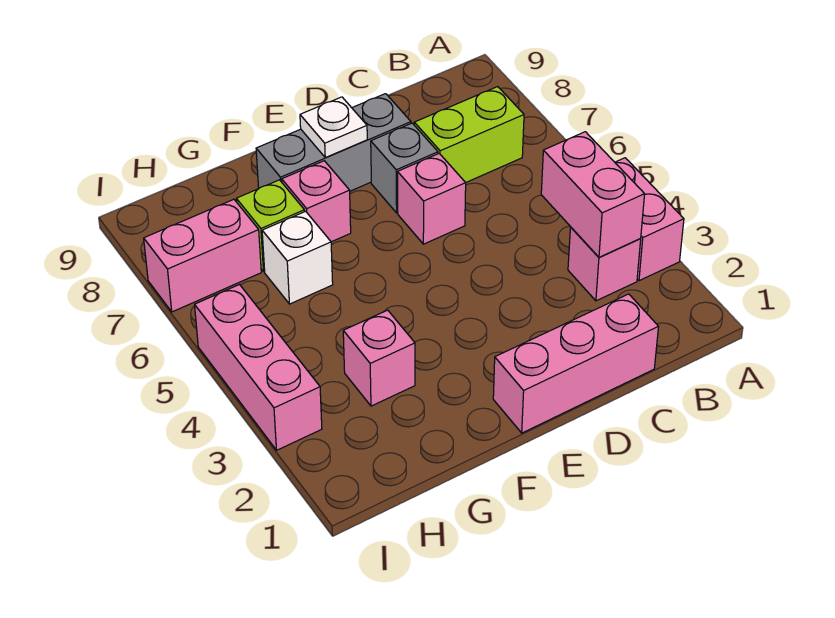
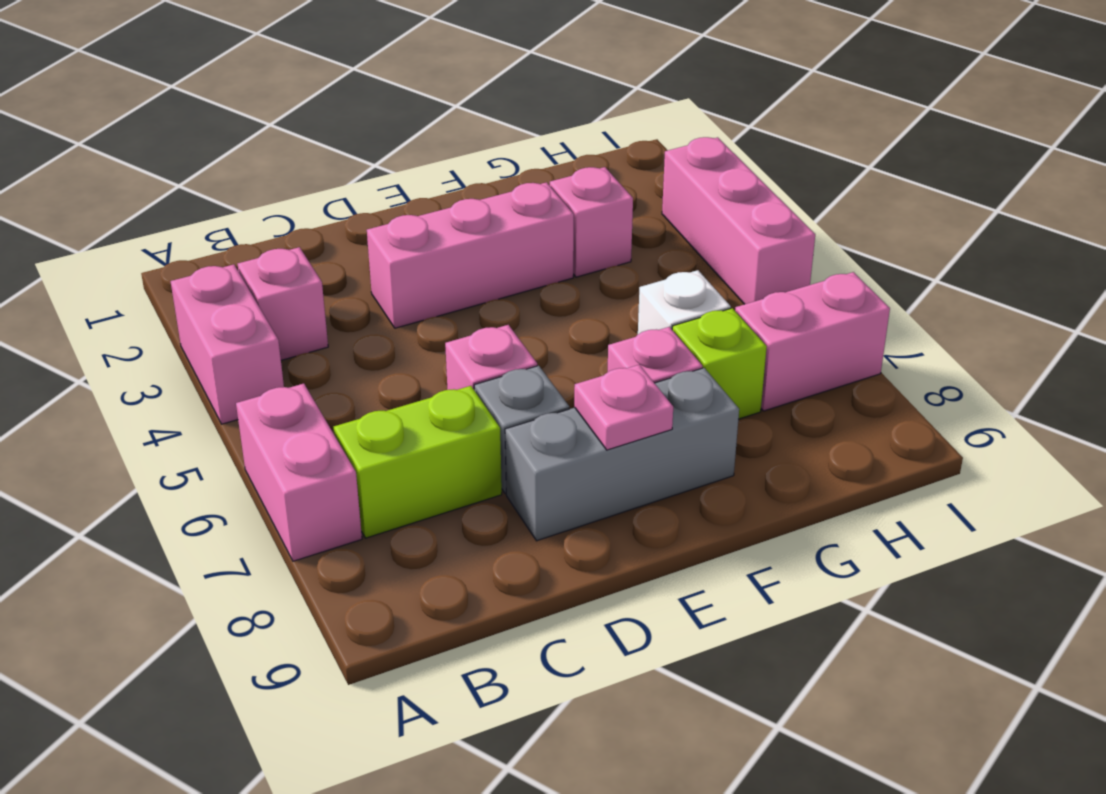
pink 1x2 brick [541,132,645,257] -> pink 1x2 brick moved to [236,384,362,561]
pink 1x3 brick [493,294,658,433] -> pink 1x3 brick moved to [367,182,574,328]
white 1x1 plate [300,97,367,158] -> pink 1x1 plate [574,365,673,450]

